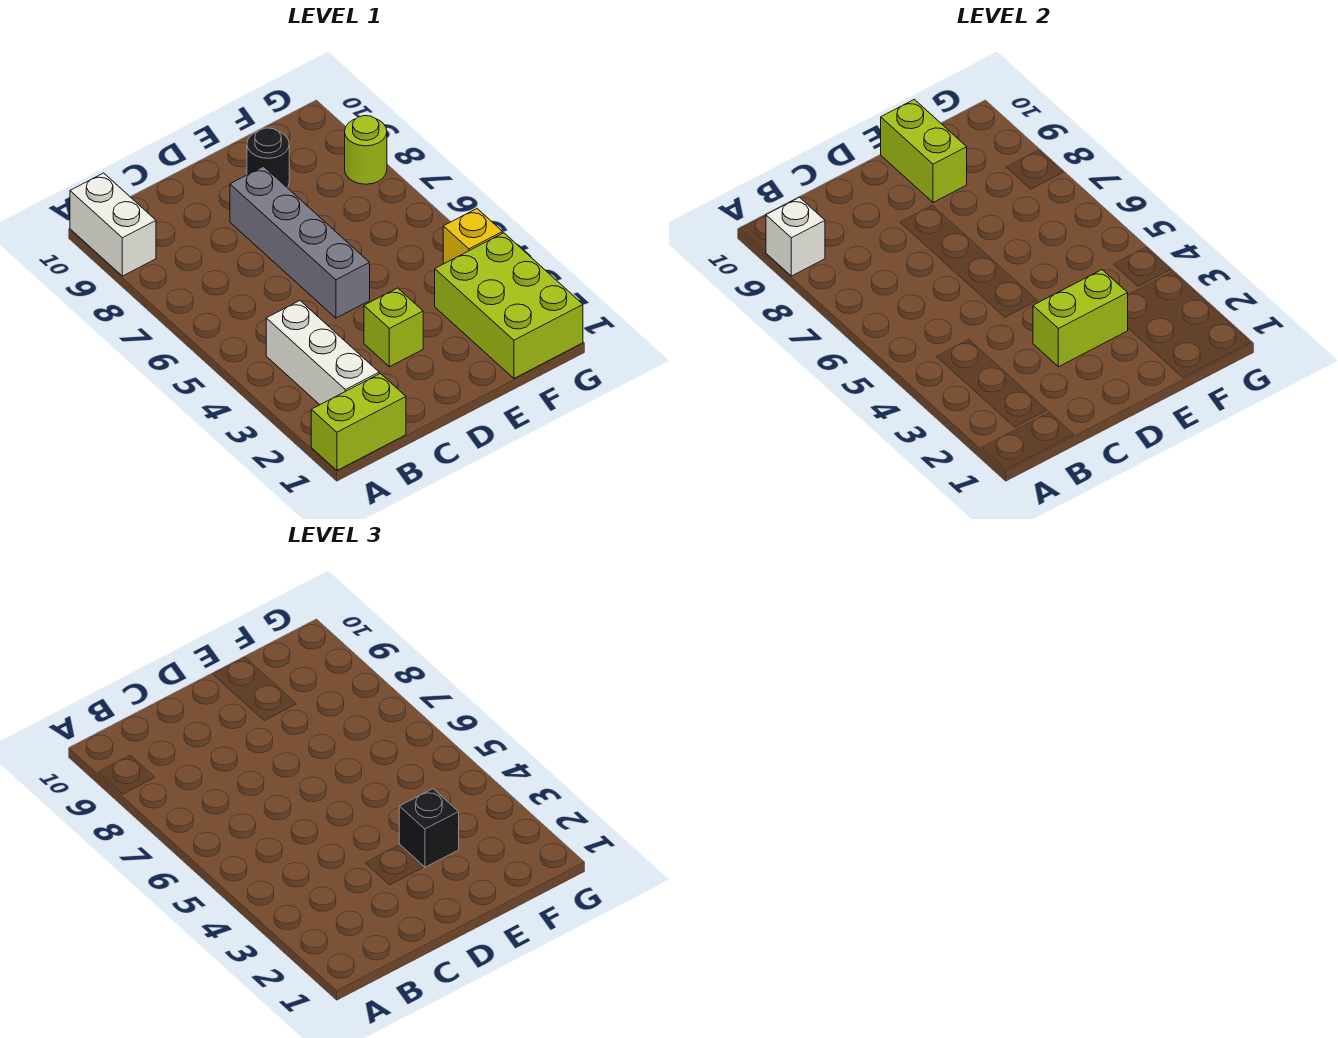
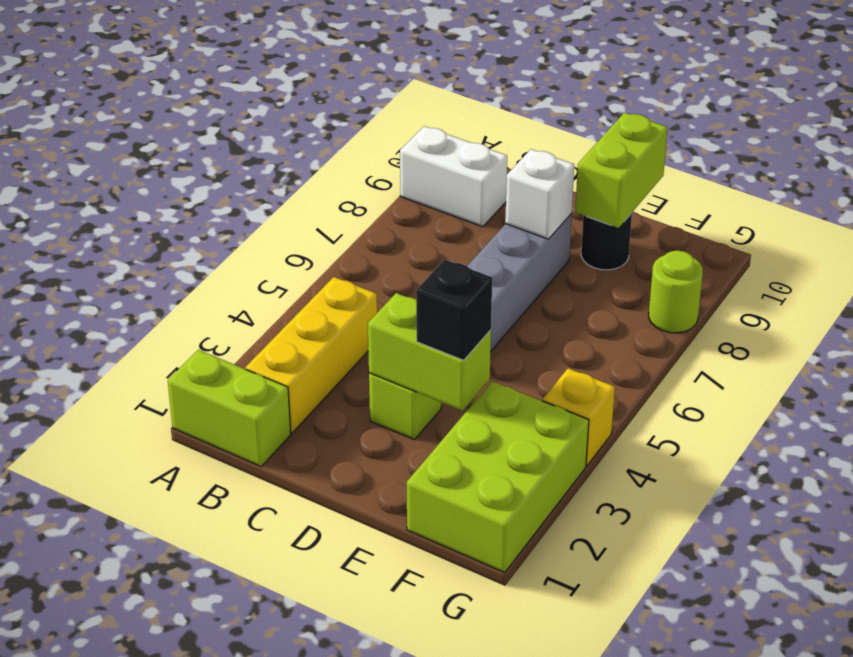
white 1x2 brick [70,173,156,276] -> white 1x2 brick turned to [400,126,507,227]
white 1x1 brick [766,197,825,276] -> white 1x1 brick moved to [505,149,574,239]
white 1x3 brick [266,301,379,405] -> yellow 1x3 brick [245,277,377,433]

